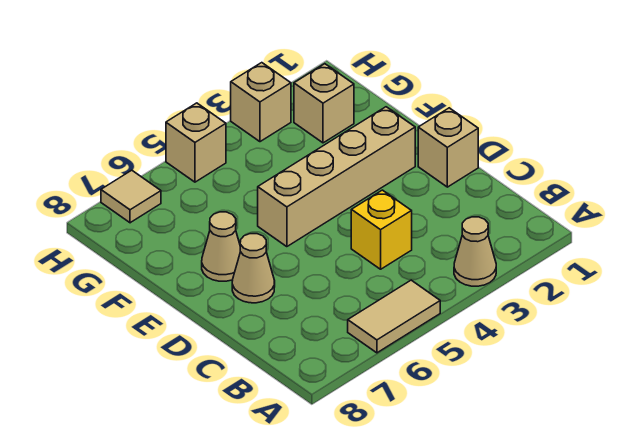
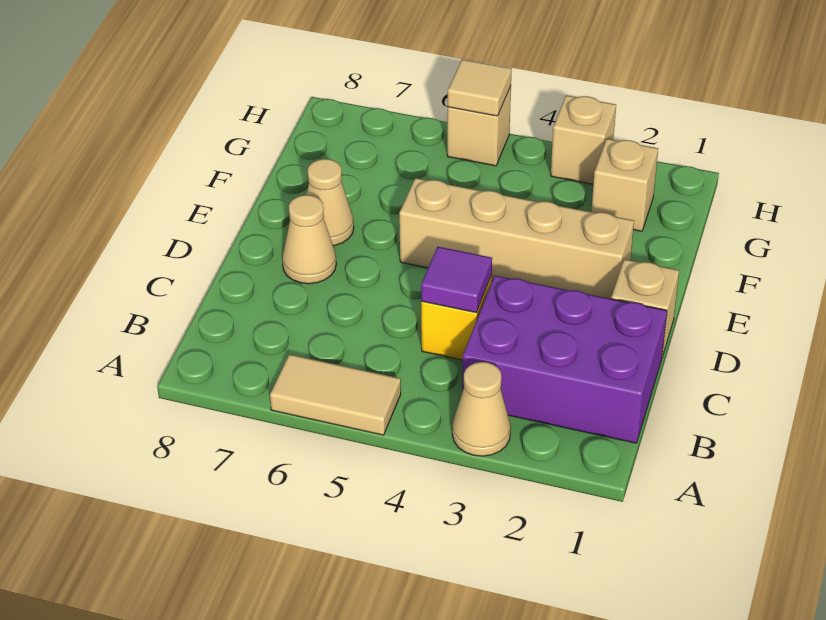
none -> purple 2x3 brick [462,276,667,443]
none -> purple 1x1 tile [421,247,492,313]
tan 1x1 tile [101,170,161,223] -> tan 1x1 tile moved to [448,59,512,116]

